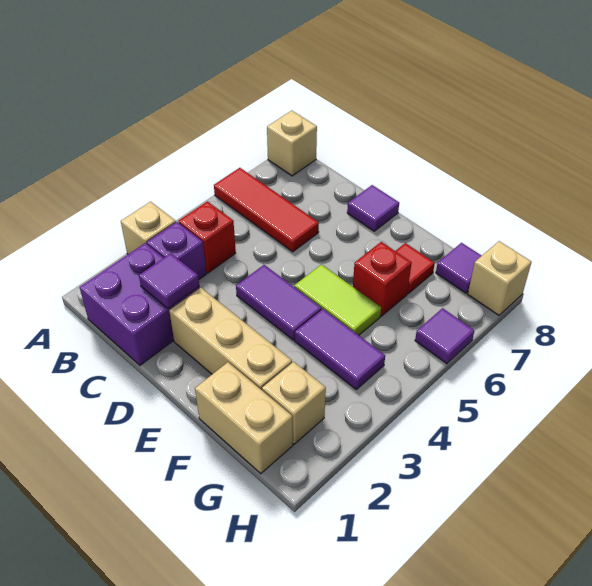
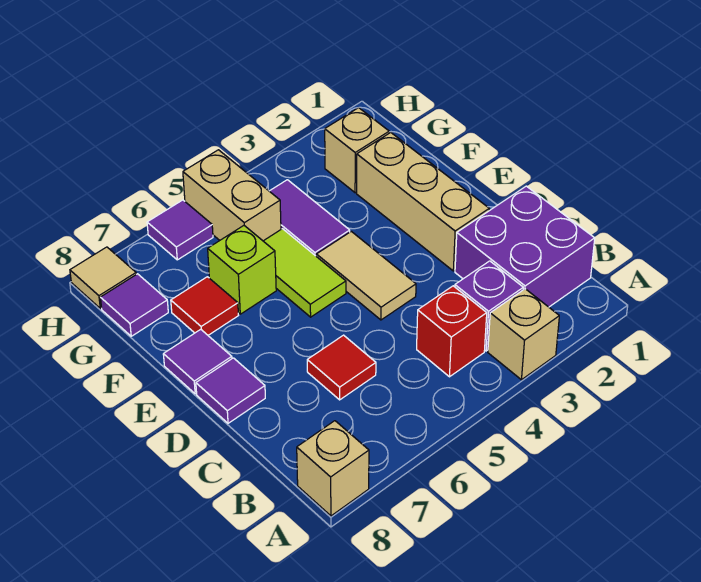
red 1x3 tile [214,168,319,252] -> red 1x1 tile [307,335,376,400]
purple 1x1 tile [139,253,199,308] -> purple 1x1 tile moved to [163,329,232,394]
purple 1x2 tile [236,265,322,340] -> tan 1x2 tile [316,231,416,320]
tan 1x2 brick [195,362,293,474] -> tan 1x2 brick moved to [183,150,281,241]
red 1x1 brick [353,242,412,316] -> lime 1x1 brick [208,226,276,314]
tan 1x1 brick [468,241,532,315] -> tan 1x1 tile [70,247,136,308]

